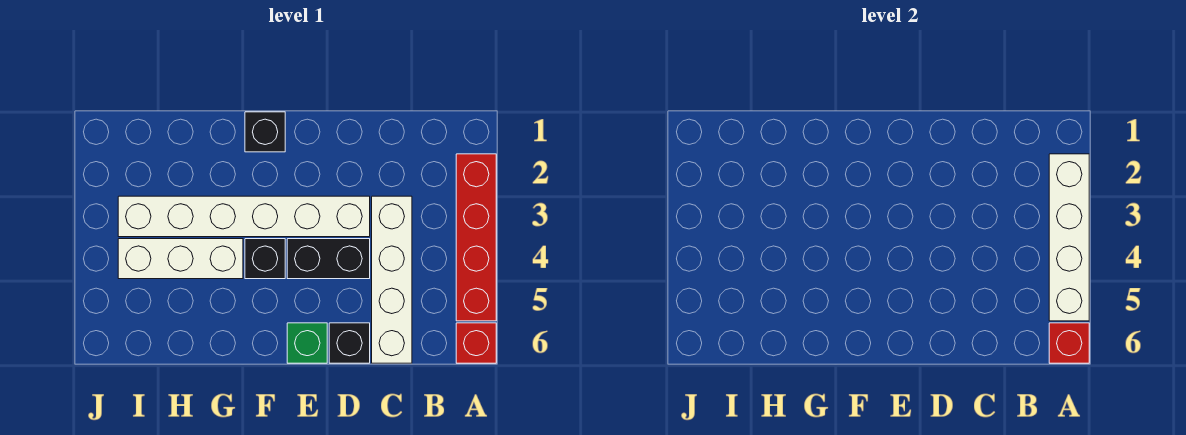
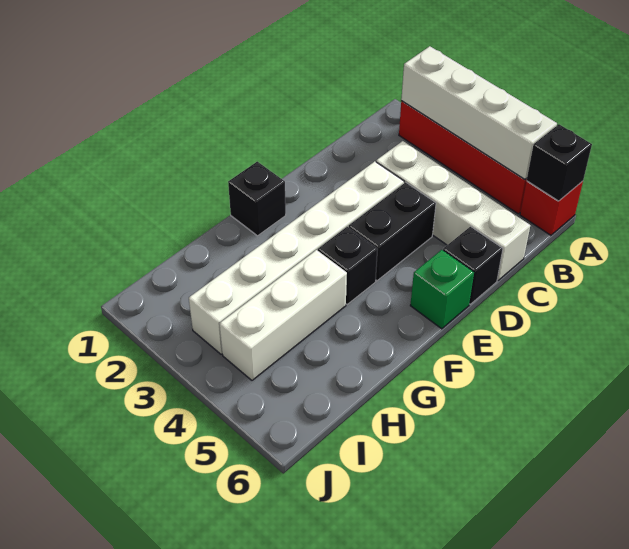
red 1x1 brick [1049,323,1089,363] -> black 1x1 brick [527,124,592,201]

